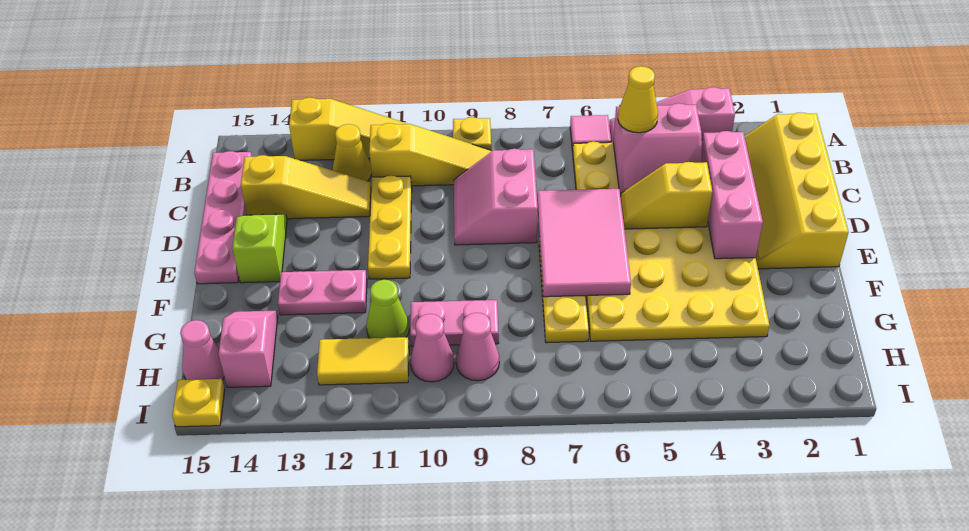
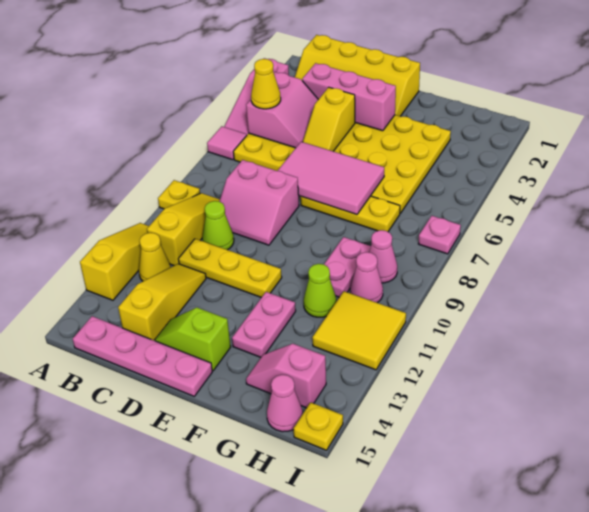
none -> lime 1x1 cone [202,201,234,250]
yellow 1x2 tile [317,337,409,385] -> yellow 2x2 tile [312,291,406,370]
none -> pink 1x1 plate [418,216,461,254]

